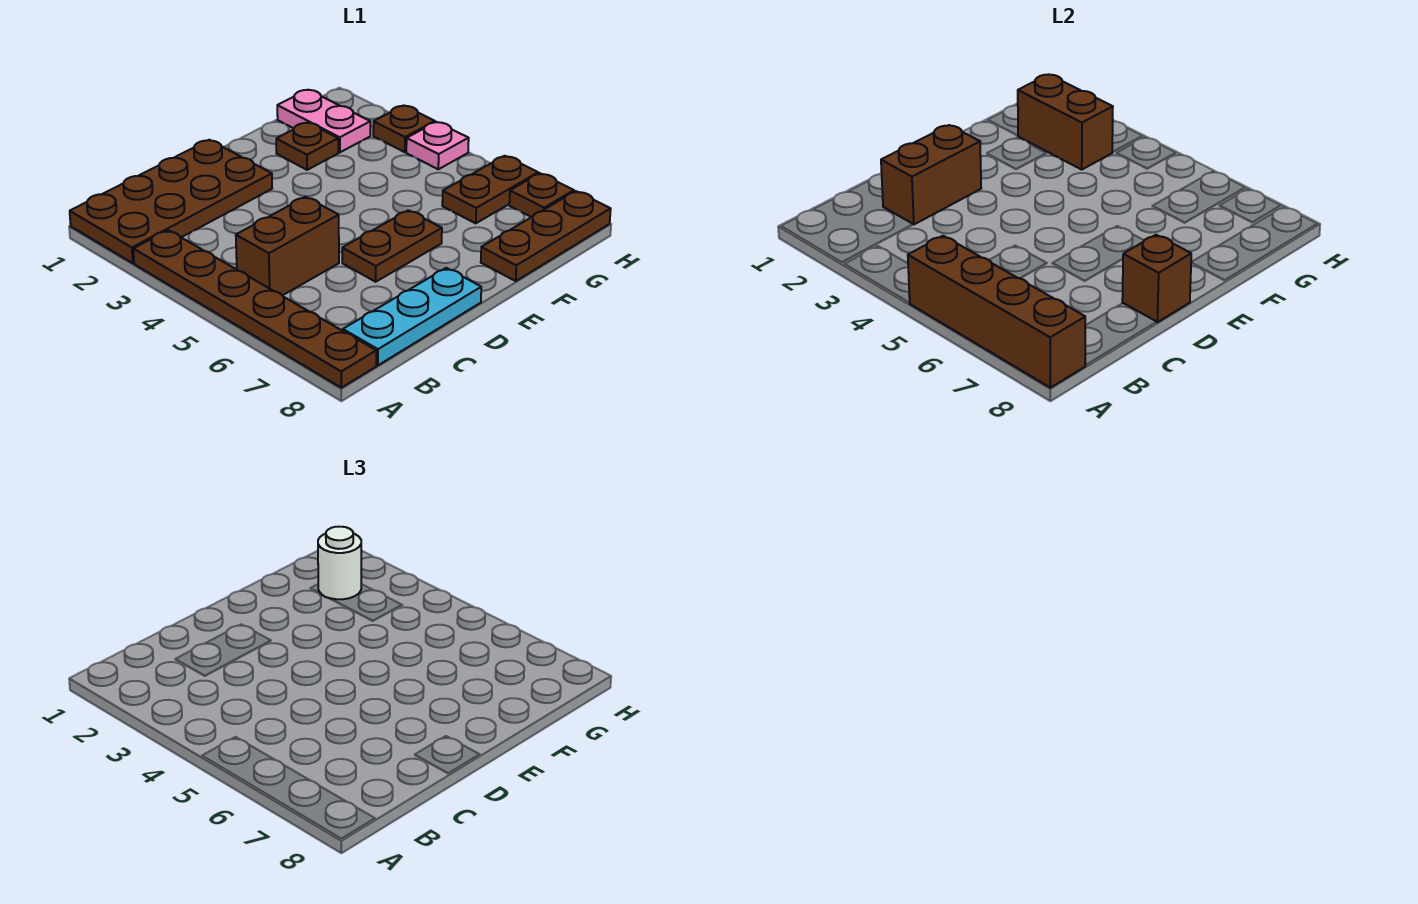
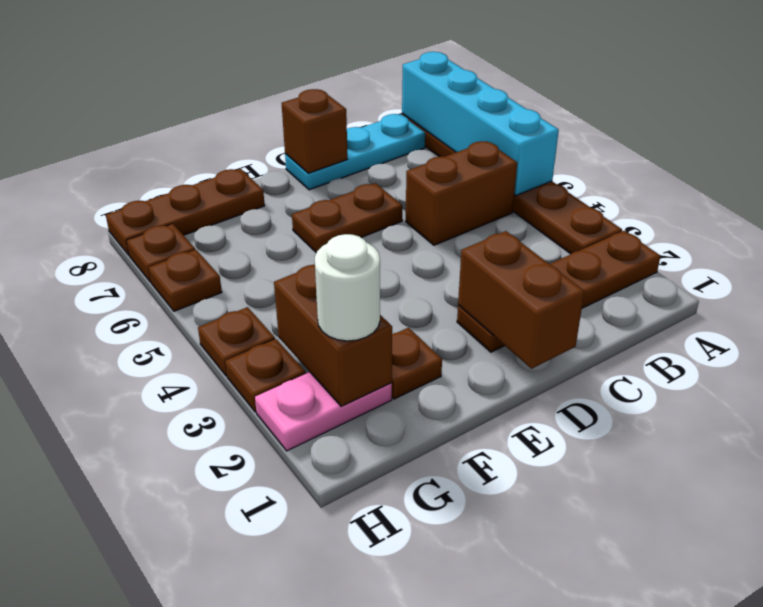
brown 2x4 plate [70,140,272,263] -> brown 1x4 plate [457,231,660,352]
brown 1x4 brick [908,236,1085,388] -> cyan 1x4 brick [402,52,559,195]
brown 1x2 brick [881,125,981,224] -> brown 1x2 brick turned to [458,231,585,369]
pink 1x2 plate [277,90,370,152] -> pink 1x2 plate turned to [255,372,392,451]
brown 1x2 plate [442,156,538,223] -> brown 1x1 plate [149,250,222,311]
pink 1x1 plate [406,122,469,169] -> brown 1x1 plate [198,307,275,376]

